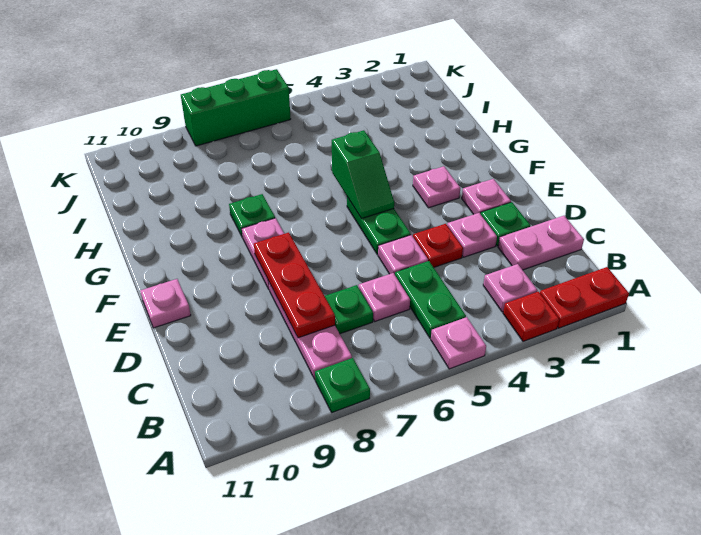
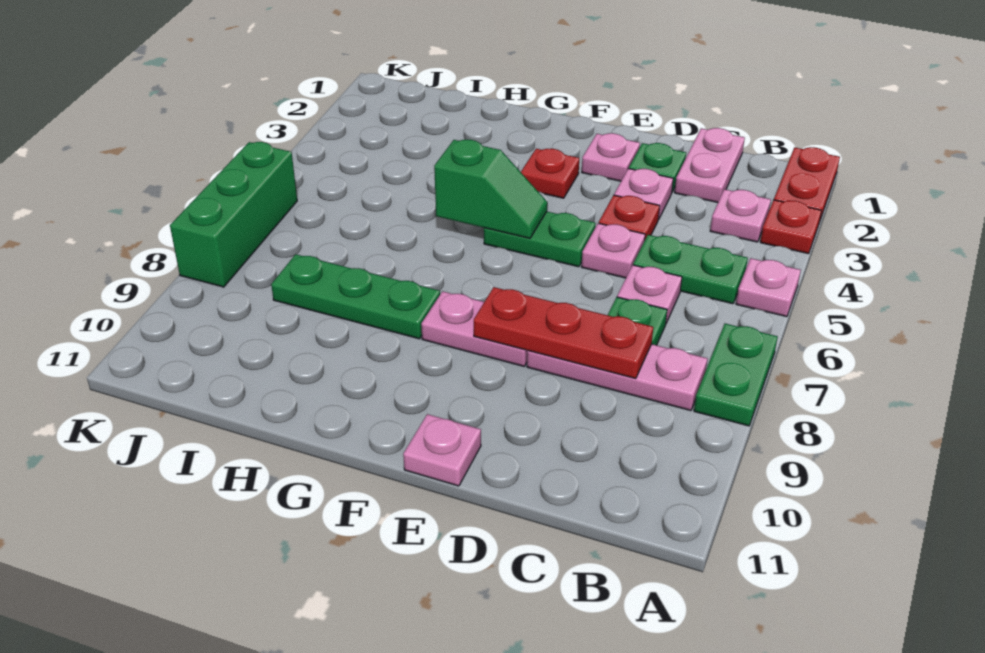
green 1x1 plate [315,358,370,412] -> green 1x2 plate [694,324,778,426]
pink 1x1 plate [413,166,460,208] -> red 1x1 plate [521,148,579,198]
green 1x1 plate [229,194,275,237] -> green 1x3 plate [271,254,440,339]

